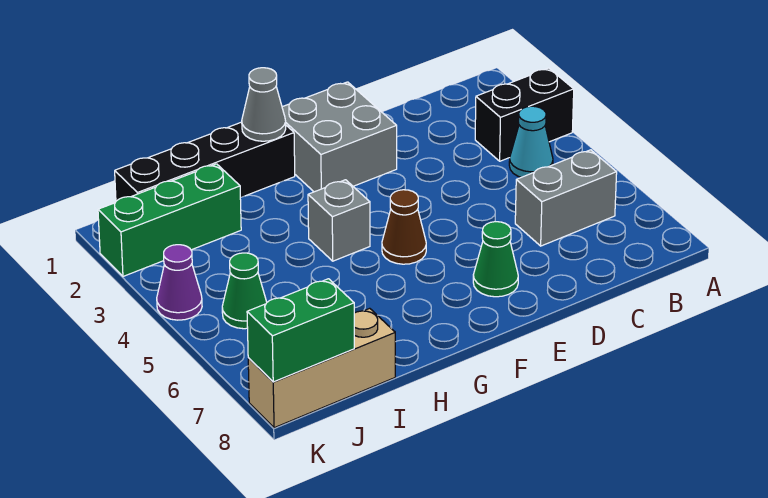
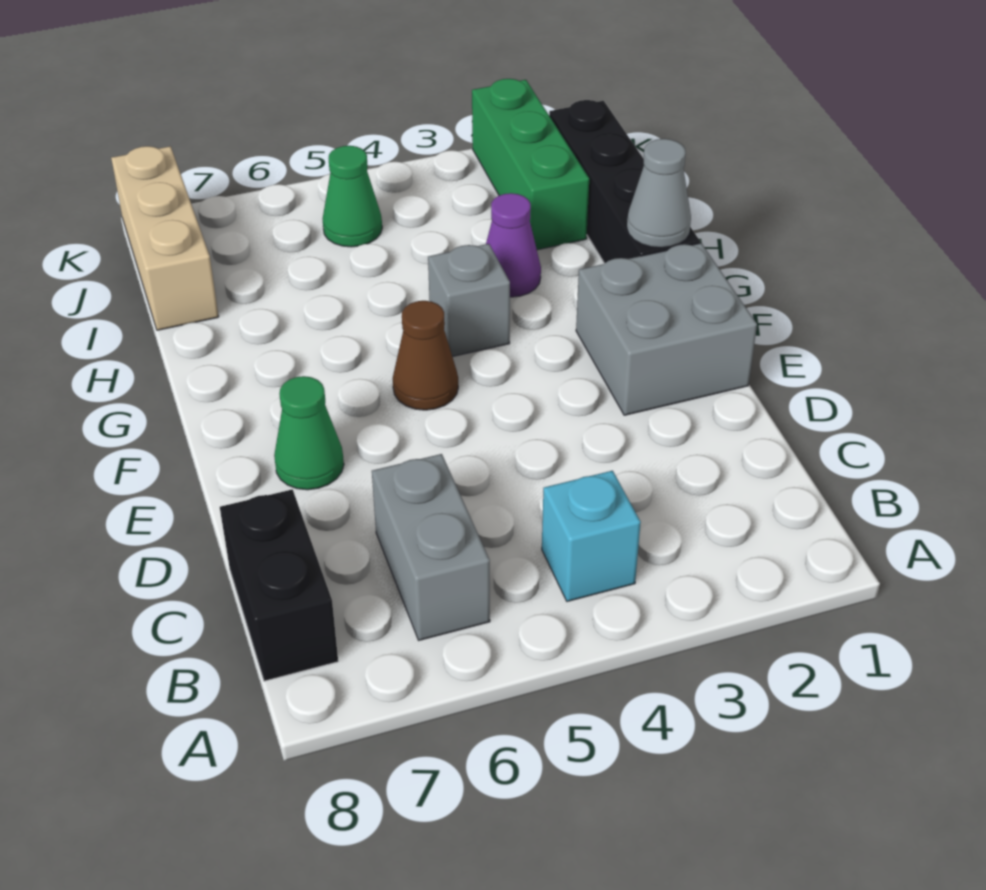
black 1x2 brick [475,68,574,161] -> black 1x2 brick moved to [220,489,338,681]
cyan 1x1 cone [509,106,553,177] -> cyan 1x1 brick [542,471,641,601]
green 1x2 brick [247,279,354,382] -> none
purple 1x1 cone [157,245,202,320] -> purple 1x1 cone moved to [486,193,541,297]

